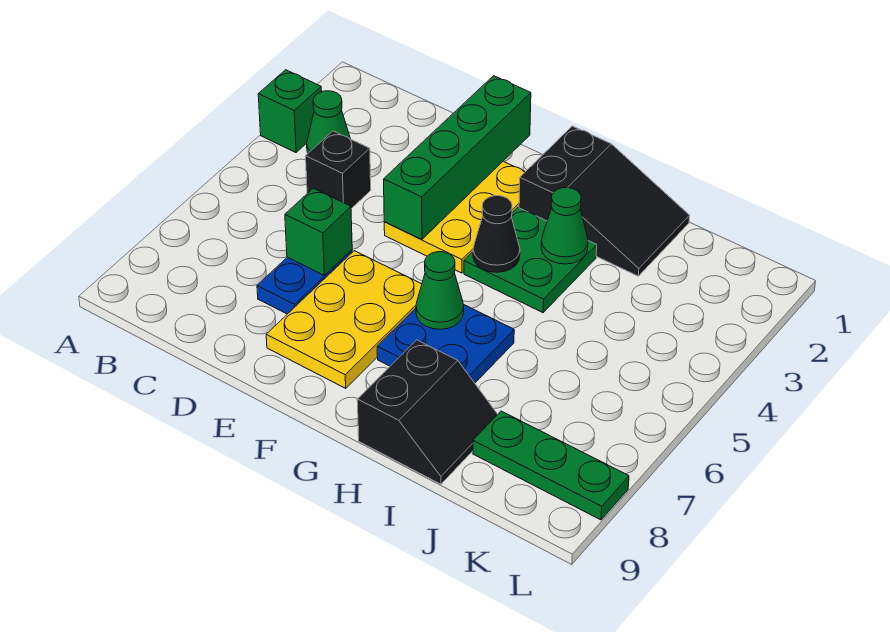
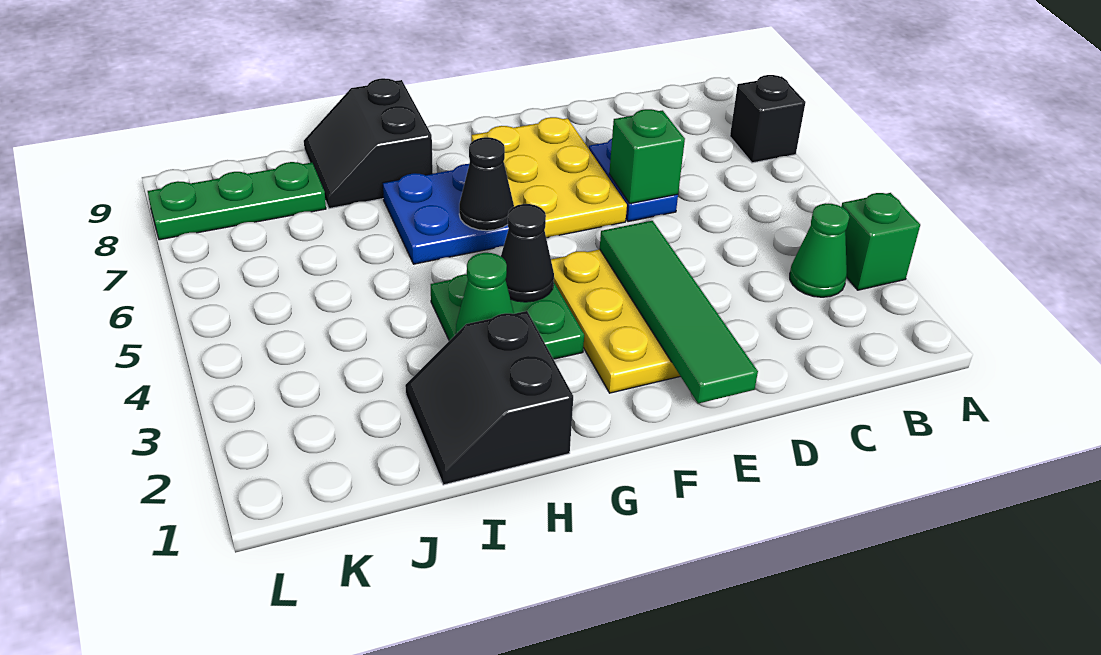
black 1x1 brick [306,131,371,209] -> black 1x1 brick moved to [730,75,806,163]
green 1x4 brick [384,76,531,240] -> green 1x4 tile [600,221,758,404]
black 2x3 slope [519,126,690,276] -> black 2x2 slope [405,311,573,485]
green 1x1 cone [416,252,464,329] -> black 1x1 cone [459,137,514,231]

